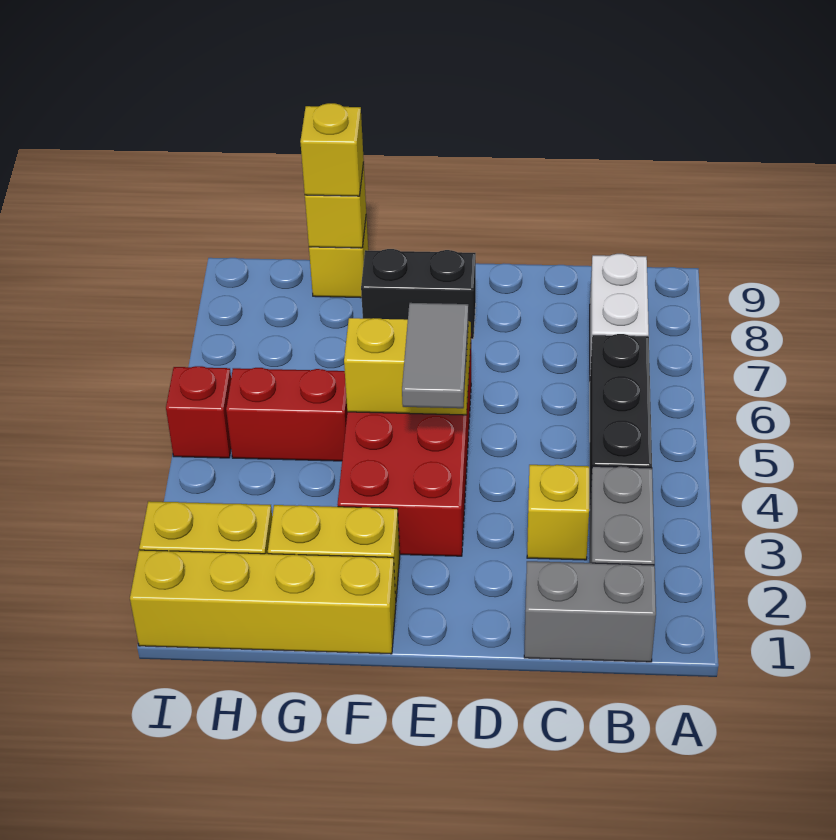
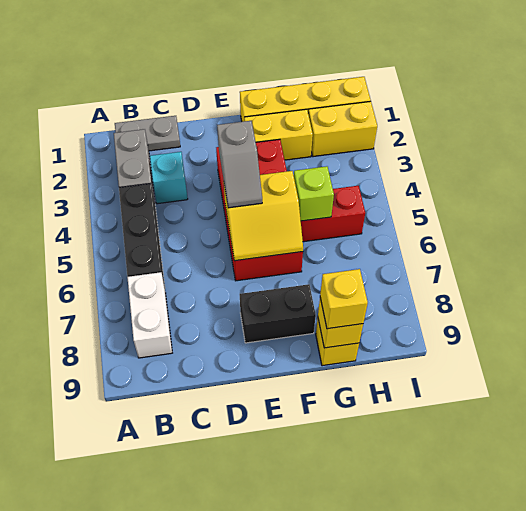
grey 1x2 brick [524,561,656,662] -> grey 1x2 plate [115,116,180,151]
yellow 1x1 brick [527,465,589,560] -> cyan 1x1 brick [150,152,188,204]
grey 1x2 tile [402,303,468,408] -> grey 1x2 slope [217,121,262,208]
none -> lime 1x1 brick [294,166,334,221]
red 1x1 brick [166,366,231,458] -> none

